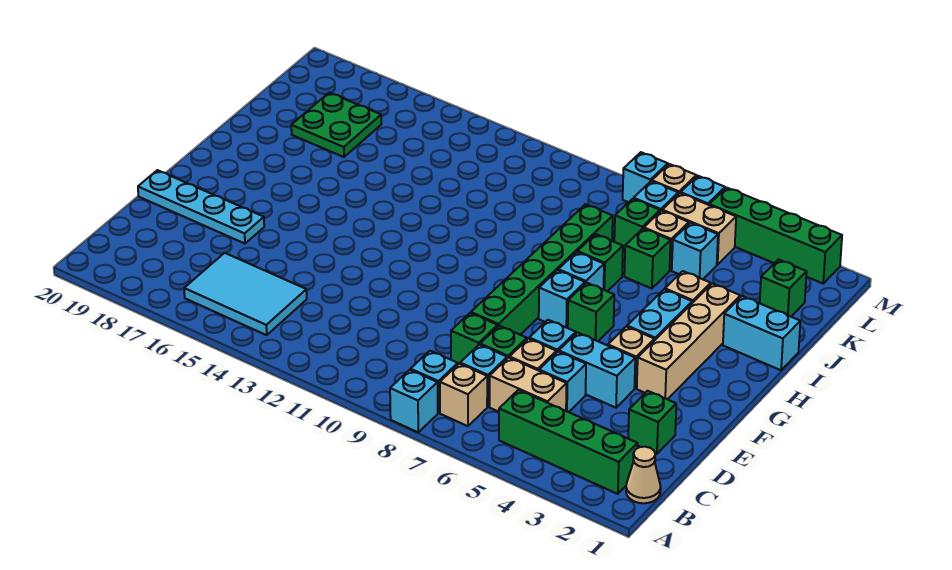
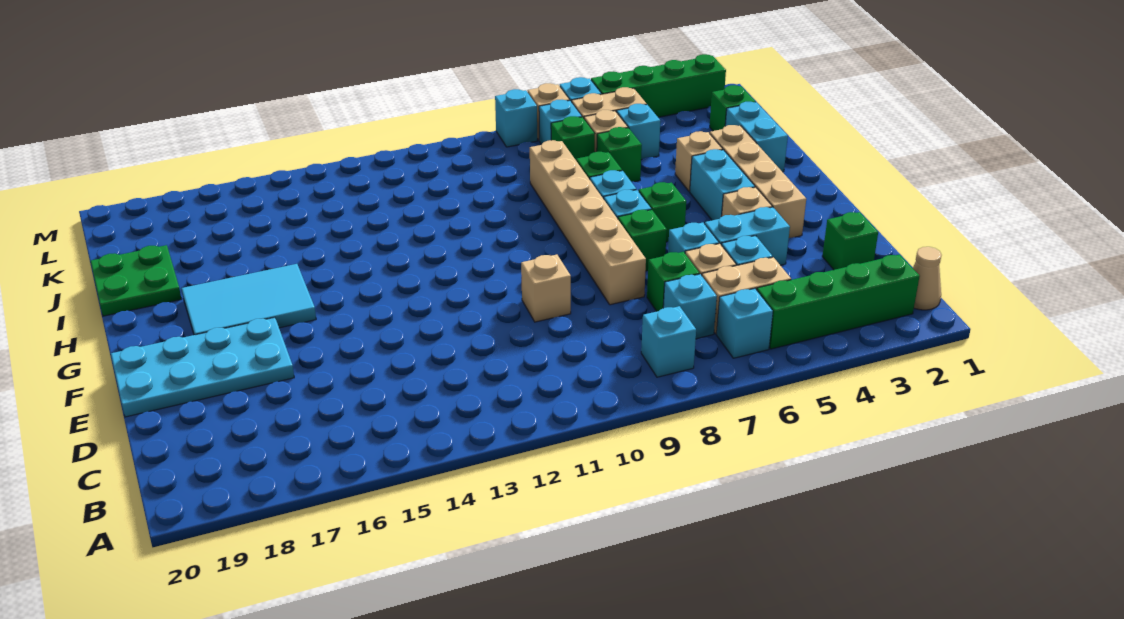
cyan 1x1 brick [390,370,438,432] -> cyan 1x1 brick moved to [717,289,773,358]
tan 1x1 brick [440,364,487,426] -> tan 1x1 brick moved to [521,255,571,322]
cyan 2x3 tile [184,253,307,335] -> cyan 2x3 tile moved to [182,264,316,335]
green 1x1 brick [451,313,498,364] -> green 1x1 brick moved to [618,210,667,271]
green 1x6 brick [471,204,613,335] -> tan 1x6 brick [530,140,646,305]
cyan 1x4 plate [138,170,264,244] -> cyan 2x4 plate [111,317,294,417]
cyan 1x2 brick [723,296,800,370] -> cyan 1x2 brick turned to [725,102,788,172]
green 2x2 plate [291,93,381,157] -> green 2x2 plate moved to [91,245,181,316]

